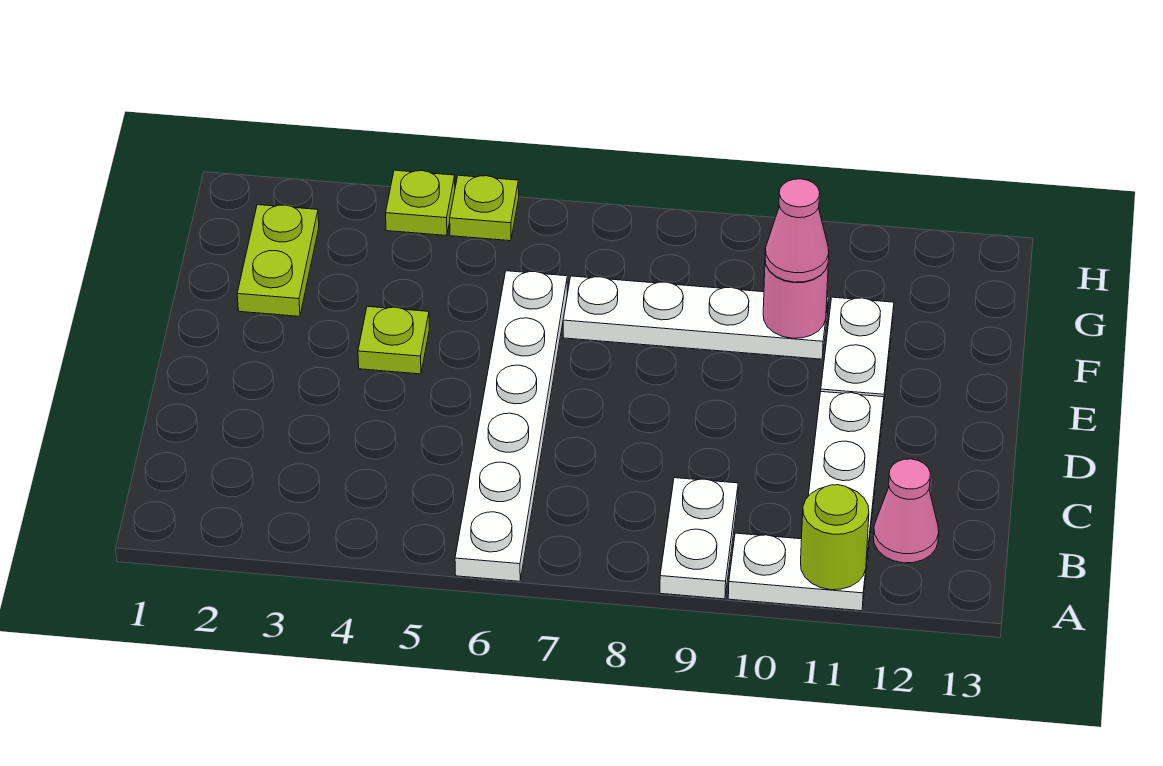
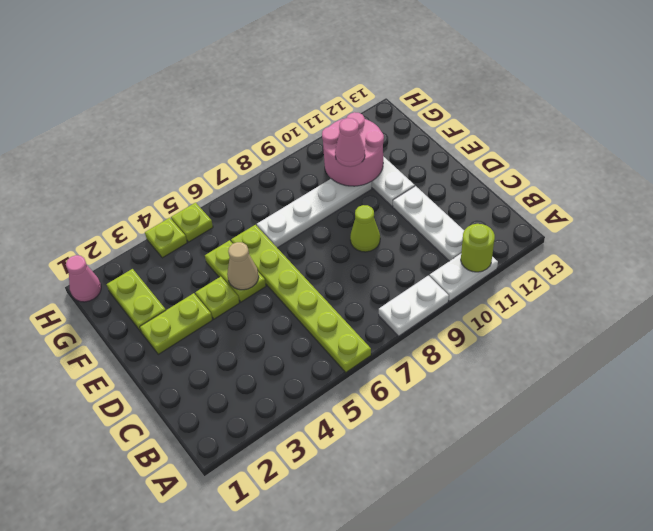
white 1x6 plate [455,271,567,581] -> lime 1x6 plate [231,225,371,372]
white 1x2 plate [660,478,738,599] -> white 1x2 plate turned to [379,276,449,336]
pink 1x1 cone [873,459,939,563] -> pink 1x1 cone moved to [66,255,101,302]
none -> lime 1x1 cone [350,205,380,252]
none -> lime 1x2 plate [140,293,212,354]
none -> lime 1x2 plate [205,240,266,302]
none -> tan 1x1 cone [227,242,259,290]
pink 1x1 round brick [763,261,828,338] -> pink 2x2 round brick [322,112,384,186]

